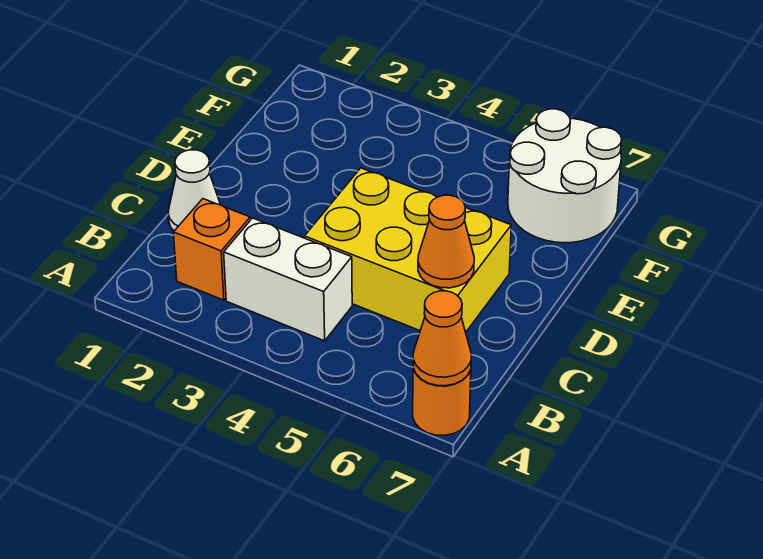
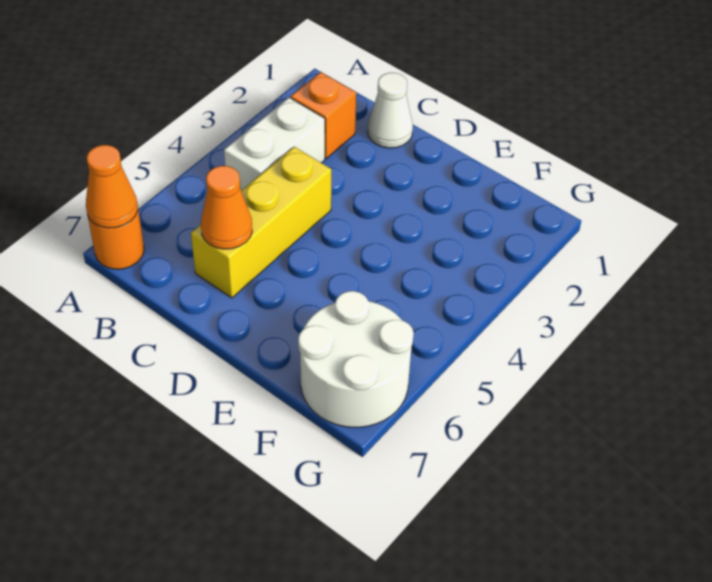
yellow 2x3 brick [304,168,511,332] -> yellow 1x3 brick [191,147,331,298]

